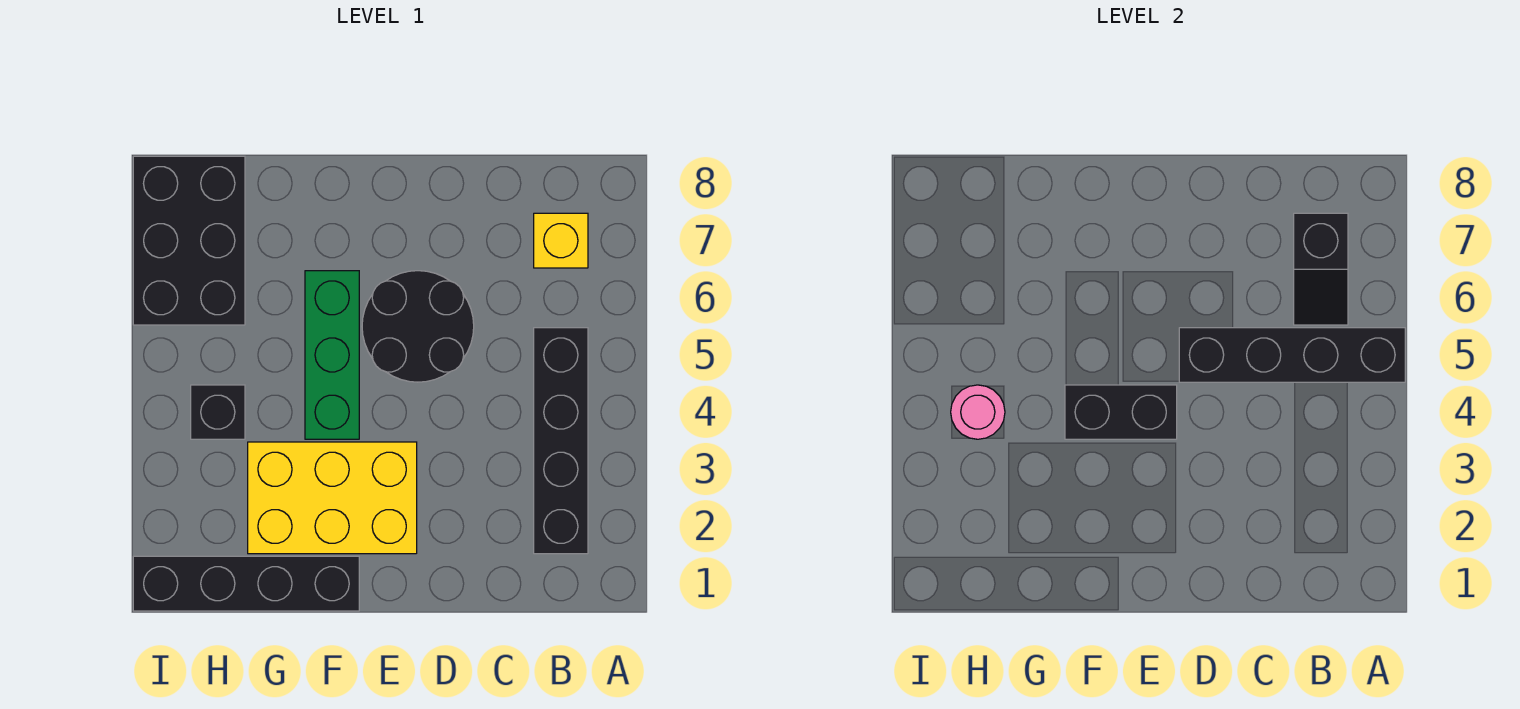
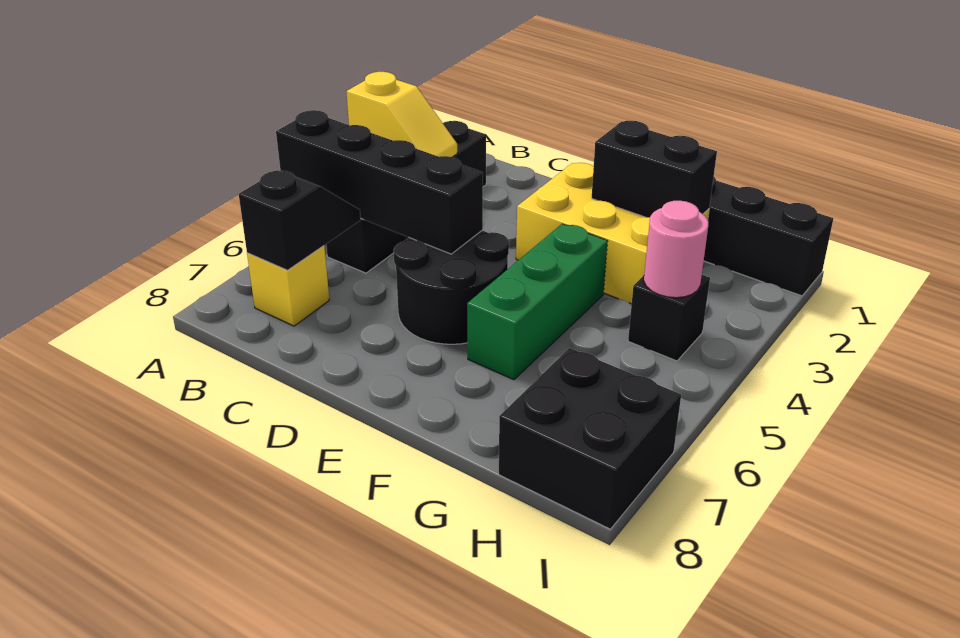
none -> yellow 1x2 slope [346,72,457,157]
black 1x2 brick [1065,385,1177,439] -> black 1x2 brick moved to [592,121,717,218]
black 2x3 brick [133,156,245,325] -> black 2x2 brick [499,348,681,529]

